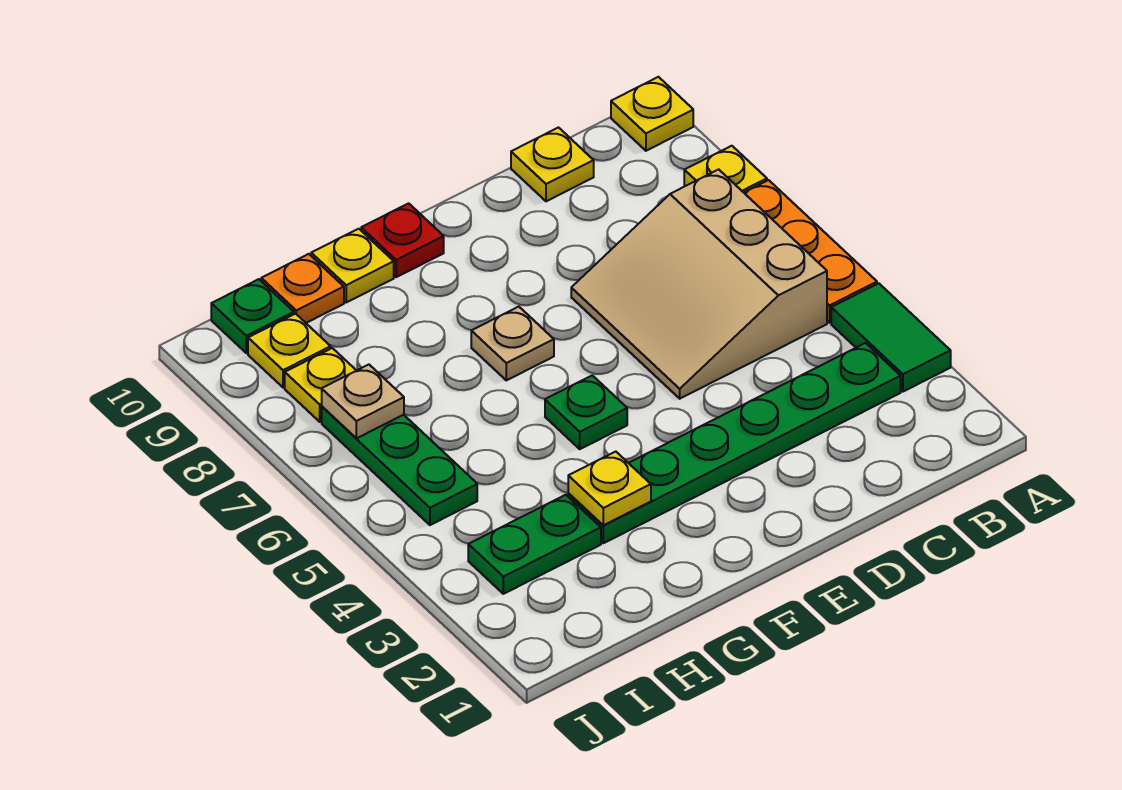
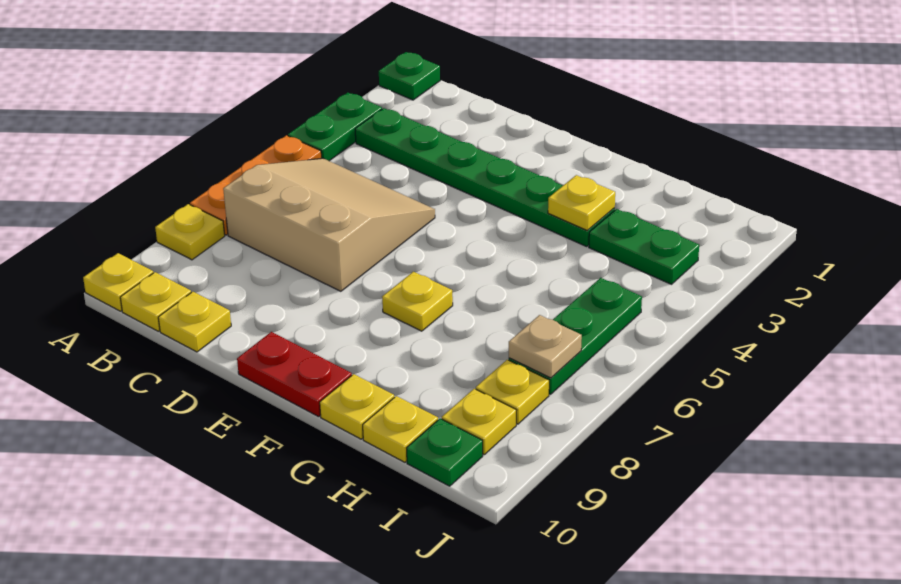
green 1x2 tile [831,283,951,392] -> green 1x2 plate [288,93,382,161]
tan 3x3 slope [571,169,827,399] -> tan 3x3 slope turned to [223,158,435,291]
none -> yellow 1x1 plate [120,272,191,331]
green 1x1 plate [545,375,627,449] -> green 1x1 plate moved to [379,52,440,100]
tan 1x1 plate [471,307,554,380] -> yellow 1x1 plate [382,272,453,331]
red 1x1 plate [361,203,444,277] -> red 1x2 plate [237,332,352,417]
orange 1x1 plate [261,254,344,323] -> yellow 1x1 plate [363,396,438,462]

